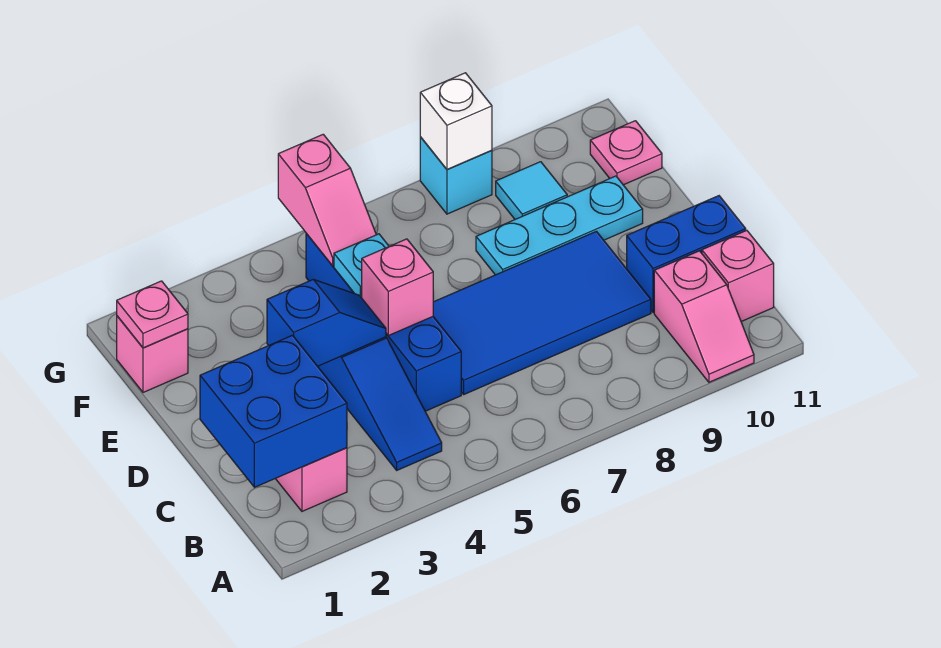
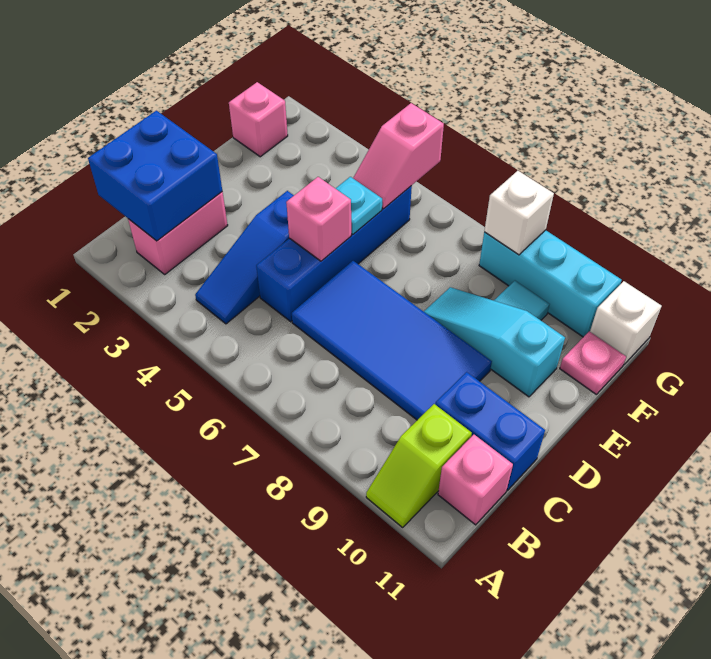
pink 1x2 slope [654,251,754,382] -> lime 1x2 slope [366,404,472,527]
blue 1x2 slope [267,280,386,366] -> none
cyan 1x3 plate [476,176,643,275] -> cyan 1x3 slope [424,287,565,397]
pink 1x1 plate [117,281,188,348] -> none
cyan 1x1 brick [420,137,492,214] -> cyan 1x3 brick [479,230,622,337]
none -> white 1x1 brick [590,281,662,365]

